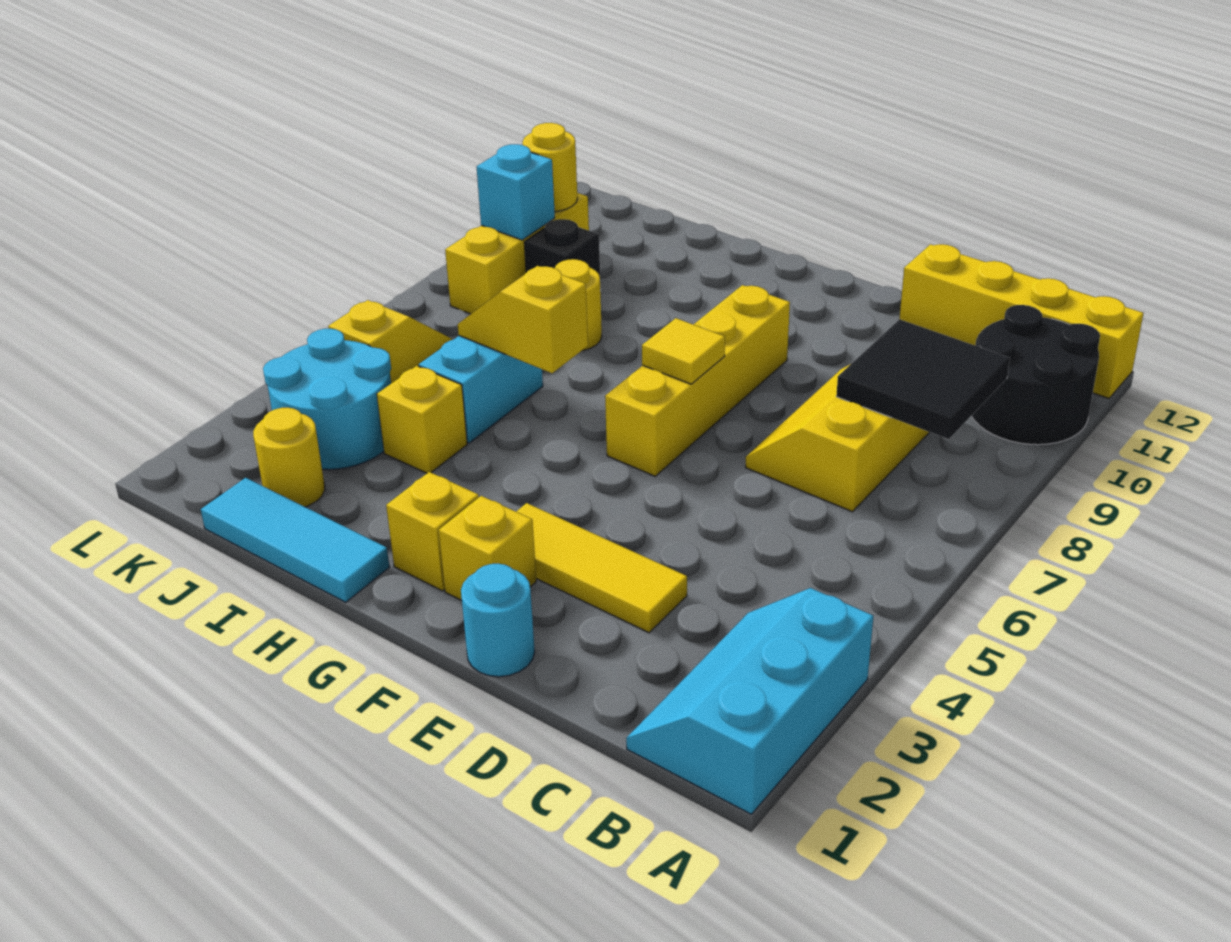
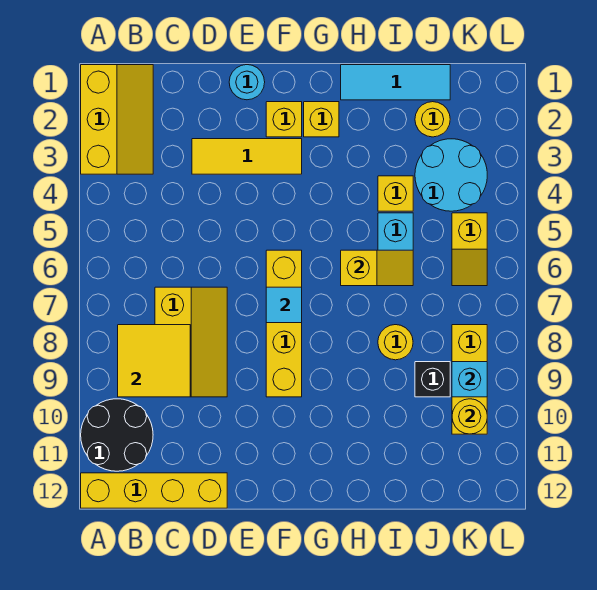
cyan 2x3 slope [626,588,873,814] -> yellow 2x3 slope [81,65,153,174]
black 2x2 tile [836,319,1010,439] -> yellow 2x2 tile [118,325,190,397]
yellow 1x1 tile [642,318,725,384] -> cyan 1x1 tile [266,287,302,323]

